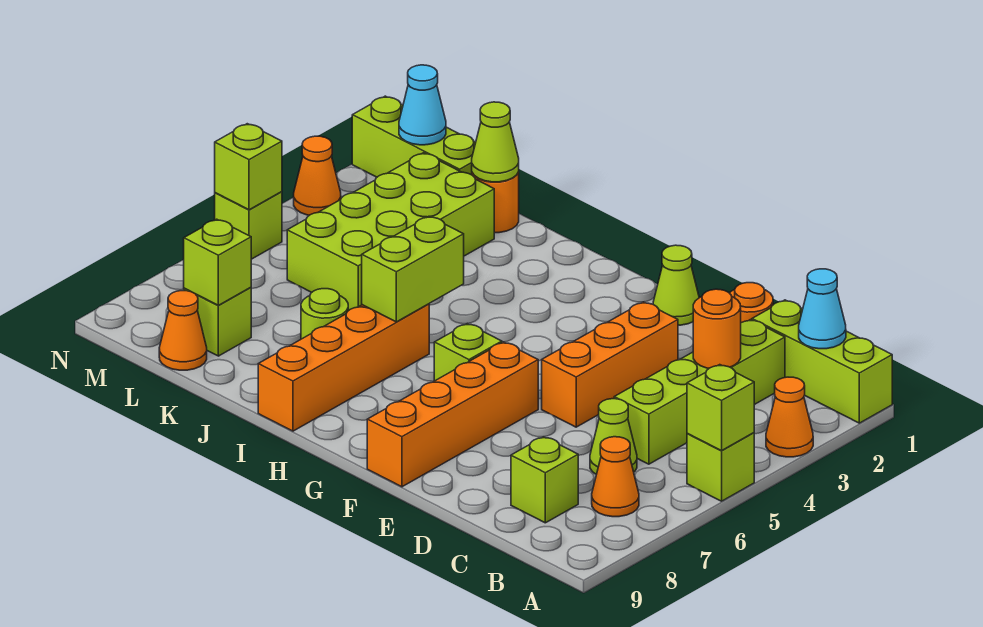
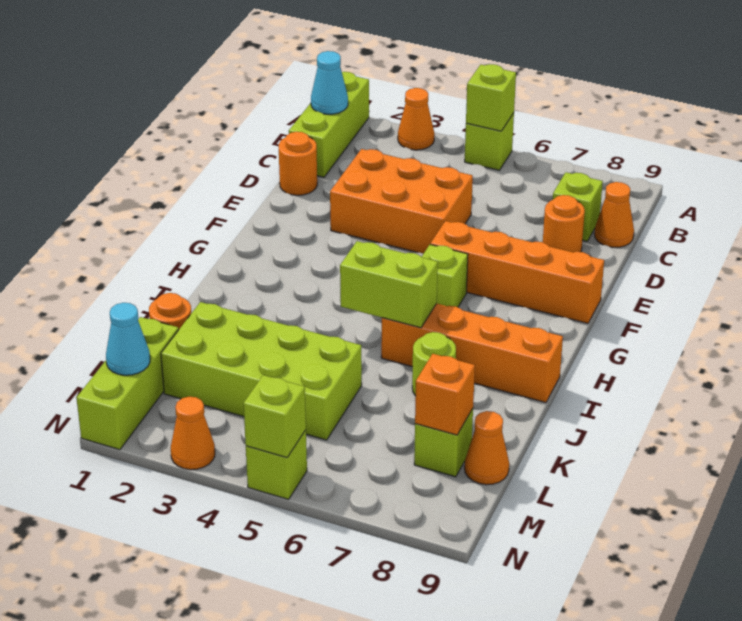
orange 1x1 cone [592,437,639,517] -> orange 1x1 cone moved to [594,182,634,247]
lime 1x4 brick [614,320,785,464] -> none
orange 1x1 round brick [693,289,741,368] -> orange 1x1 round brick moved to [543,195,585,252]
lime 1x1 cone [590,399,637,474] -> none
orange 1x3 brick [542,302,678,427] -> orange 2x3 brick [330,149,473,254]
lime 1x1 cone [653,245,699,325] -> none
lime 1x1 cone [472,102,519,182] -> none
lime 1x1 brick [184,219,251,305] -> orange 1x1 brick [415,354,475,435]

